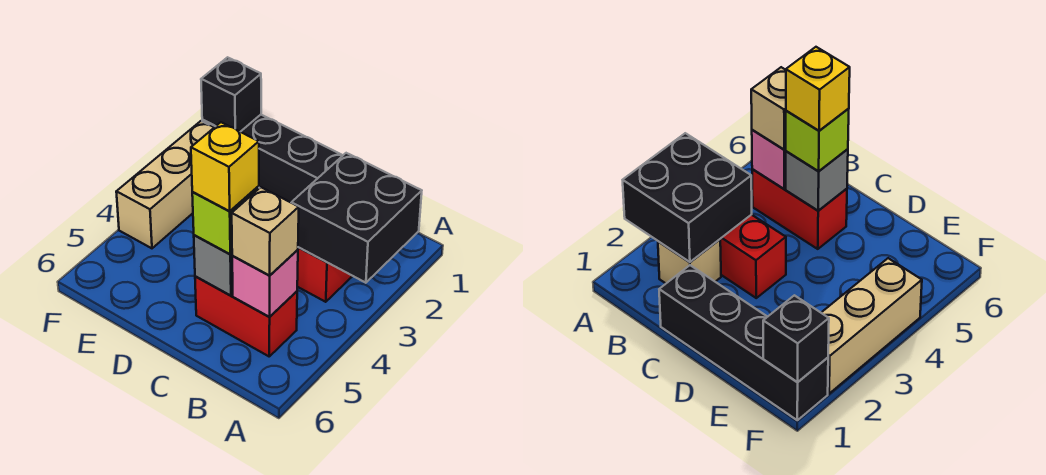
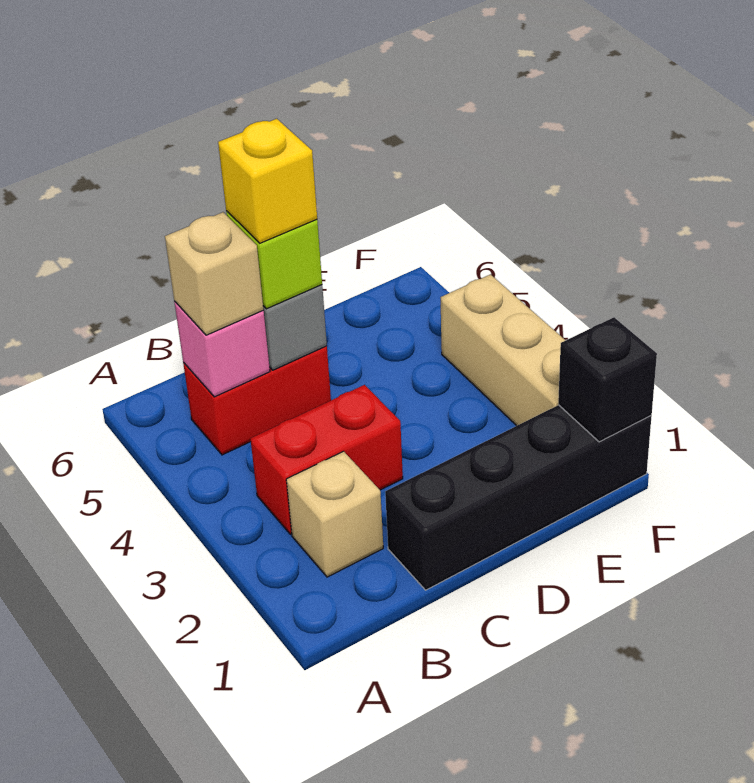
black 2x2 brick [291,153,422,283] -> none

